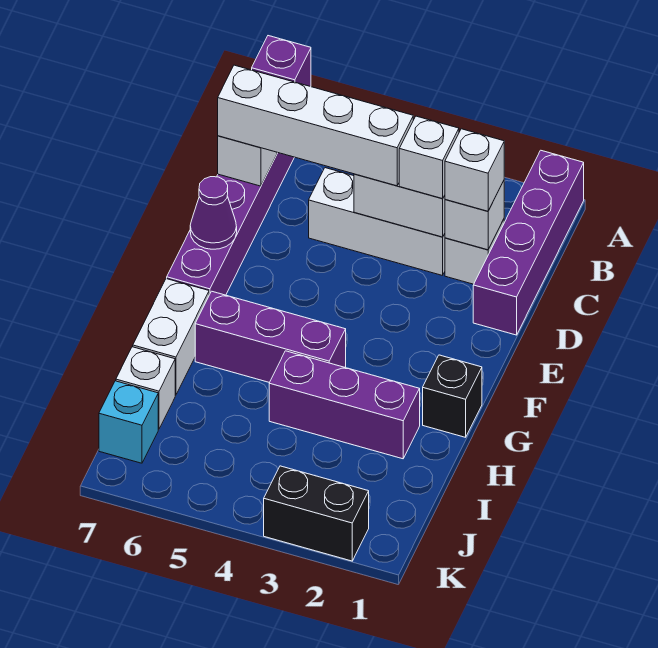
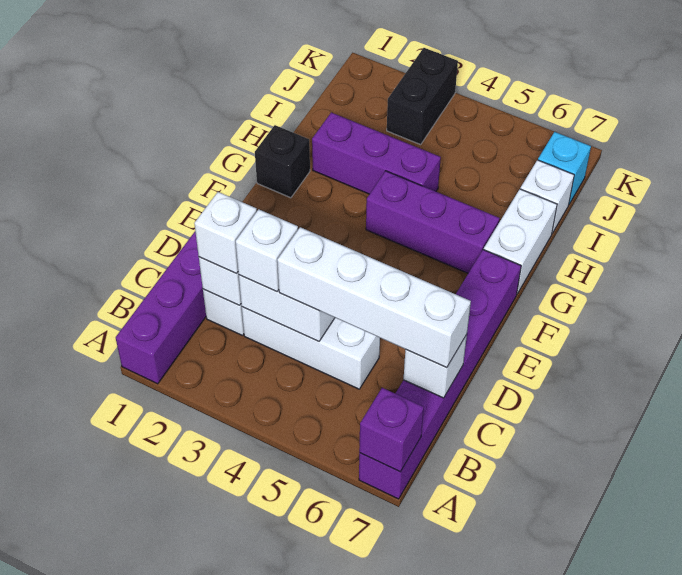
purple 1x1 cone [190,177,237,249] -> none
black 1x2 brick [264,466,369,561] -> black 1x2 brick turned to [387,48,458,145]

